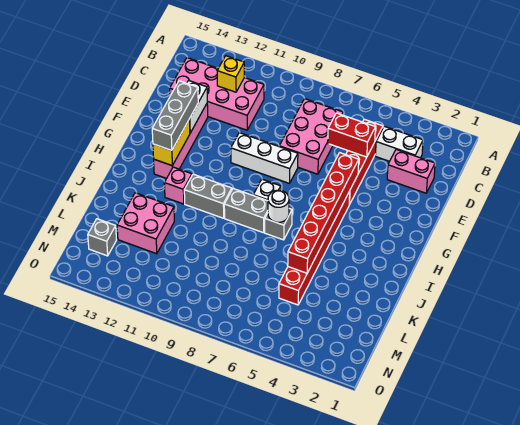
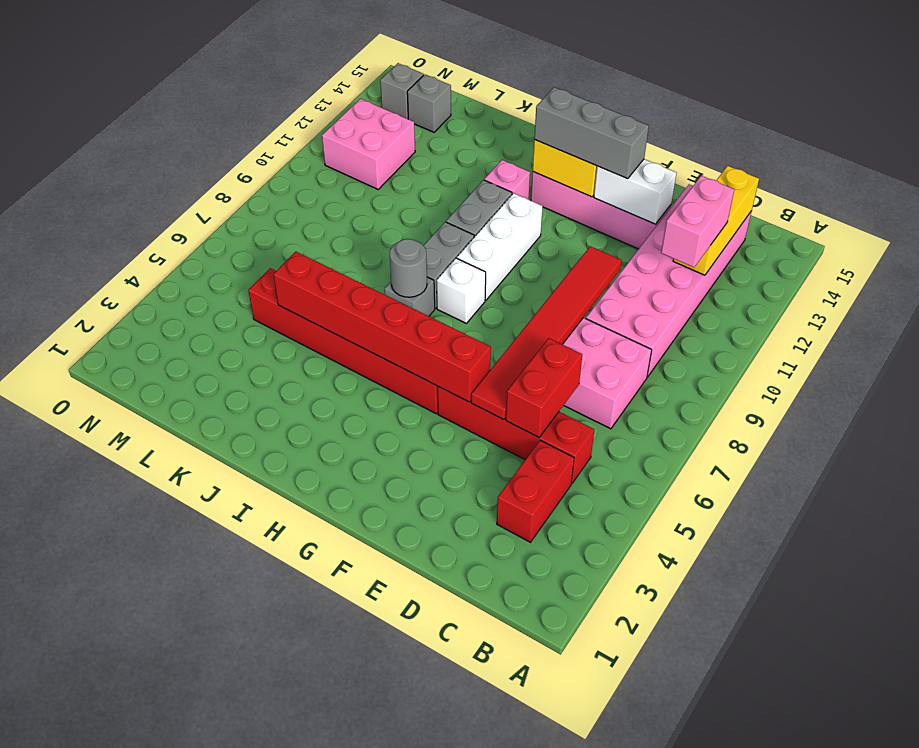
white 1x2 brick [375,126,423,161] -> red 1x2 brick [497,440,574,542]
pink 2x4 brick [170,58,264,130] -> pink 2x6 brick [586,184,752,377]
yellow 1x1 brick [217,56,244,92] -> yellow 1x3 brick [673,166,759,275]
pink 1x2 brick [387,150,435,193] -> pink 1x2 brick moved to [661,176,734,267]
none -> red 1x6 tile [471,246,621,420]
white 1x3 brick [231,133,298,183] -> white 1x3 brick moved to [457,193,543,300]
white 1x1 round brick [268,190,289,222] -> grey 1x1 round brick [390,239,427,297]
pink 2x2 brick [117,193,174,254] -> pink 2x2 brick moved to [322,99,415,189]
none -> grey 1x1 brick [380,63,424,119]

